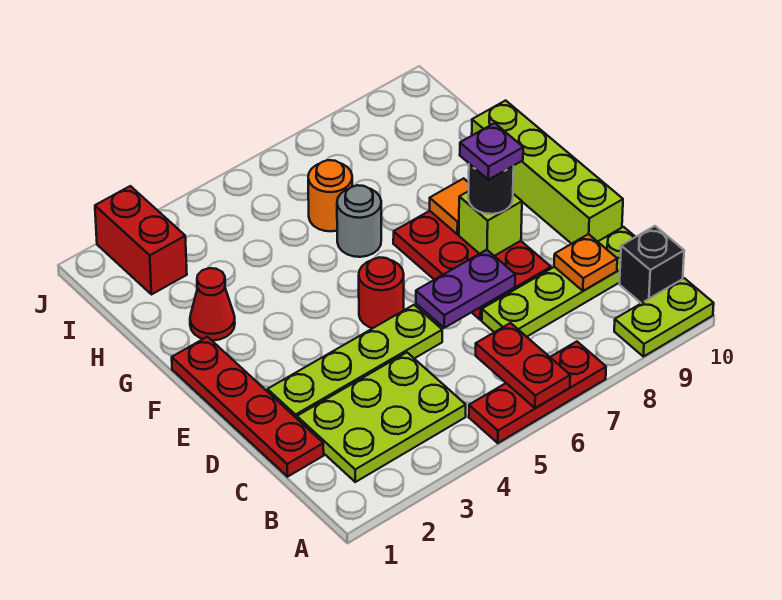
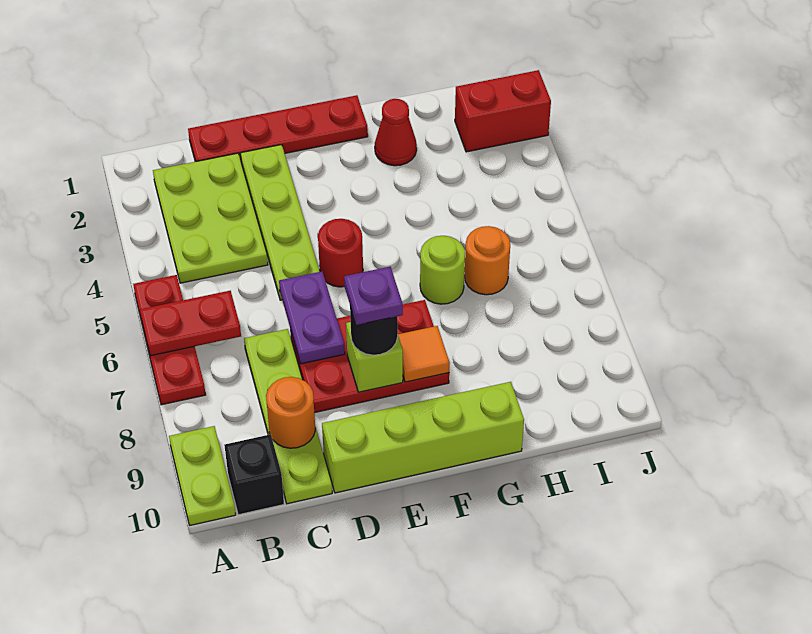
orange 1x1 plate [554,234,617,291] -> orange 1x1 round brick [266,377,315,448]
grey 1x1 round brick [337,185,381,257] -> lime 1x1 round brick [420,236,465,304]

